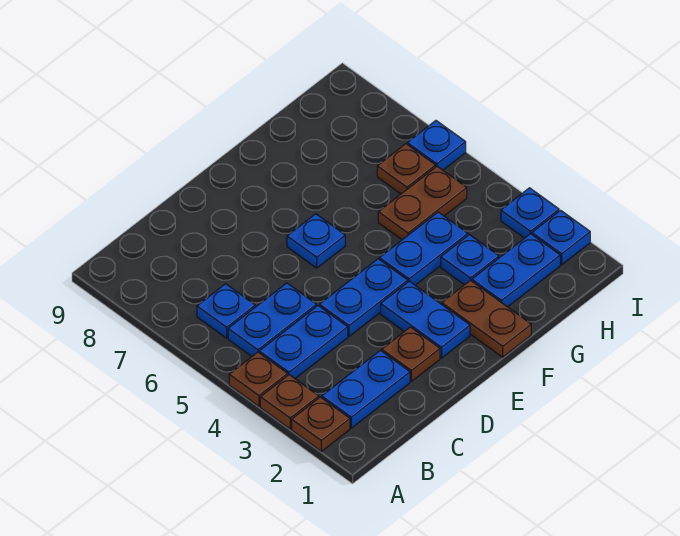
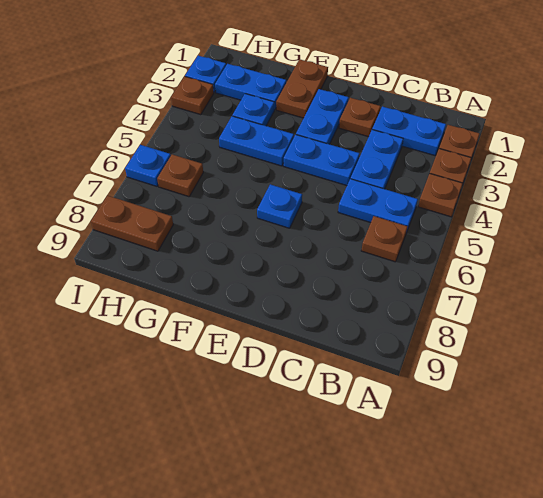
blue 1x2 plate [259,306,348,378] -> blue 1x2 plate turned to [351,130,403,189]
blue 1x1 plate [197,284,255,338] -> brown 1x1 plate [361,216,407,262]
brown 1x2 plate [378,166,467,240] -> brown 1x2 plate moved to [91,196,173,251]
blue 1x1 plate [501,188,559,238] -> brown 1x1 plate [171,76,214,115]

